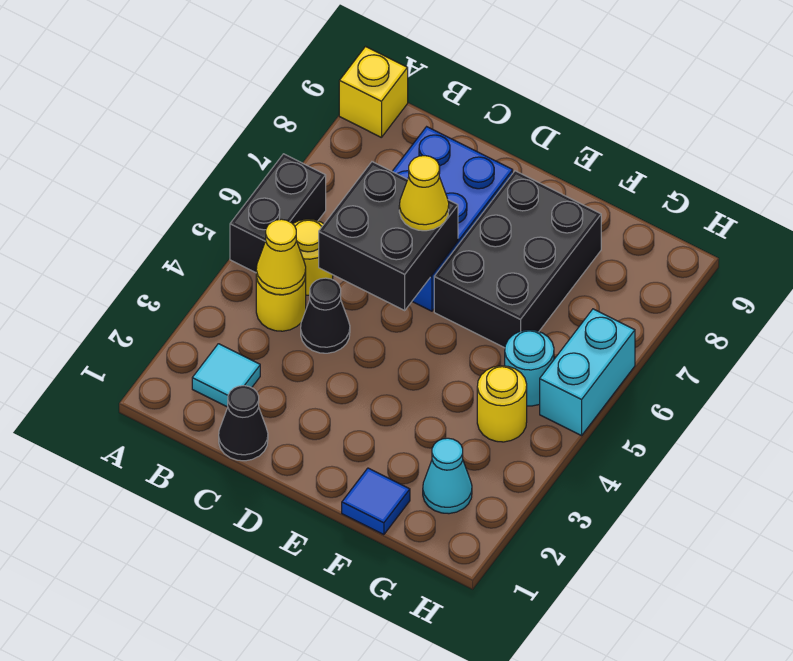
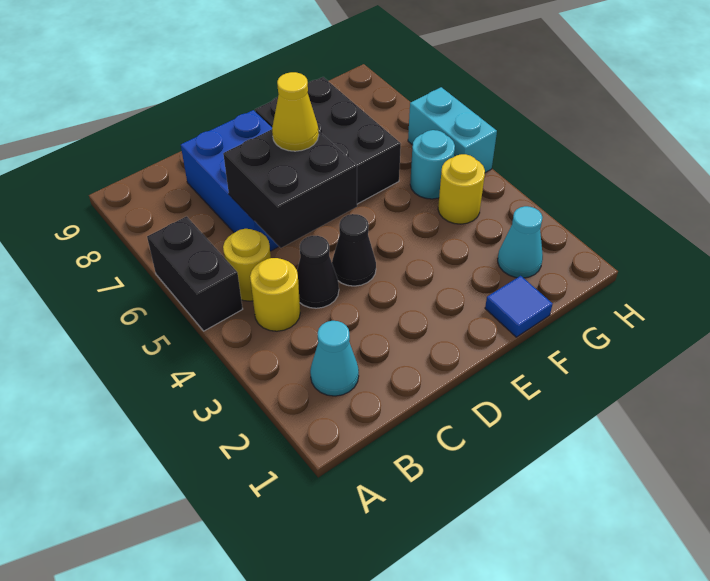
yellow 1x1 brick [339,47,408,138] -> none
cyan 1x1 tile [192,344,260,407] -> cyan 1x1 cone [310,321,359,396]
yellow 1x1 cone [256,219,306,295] -> none
black 1x1 cone [219,386,268,461] -> black 1x1 cone moved to [332,214,376,286]

